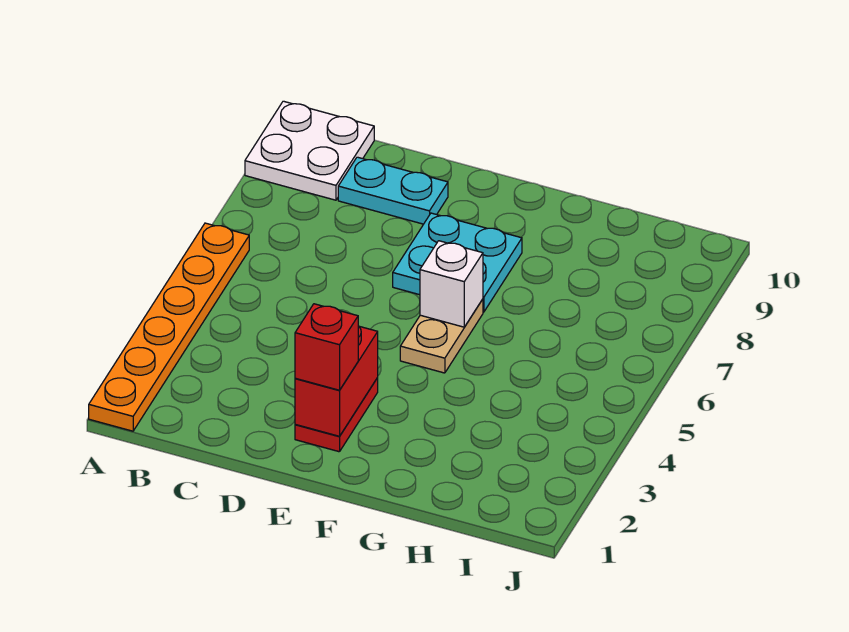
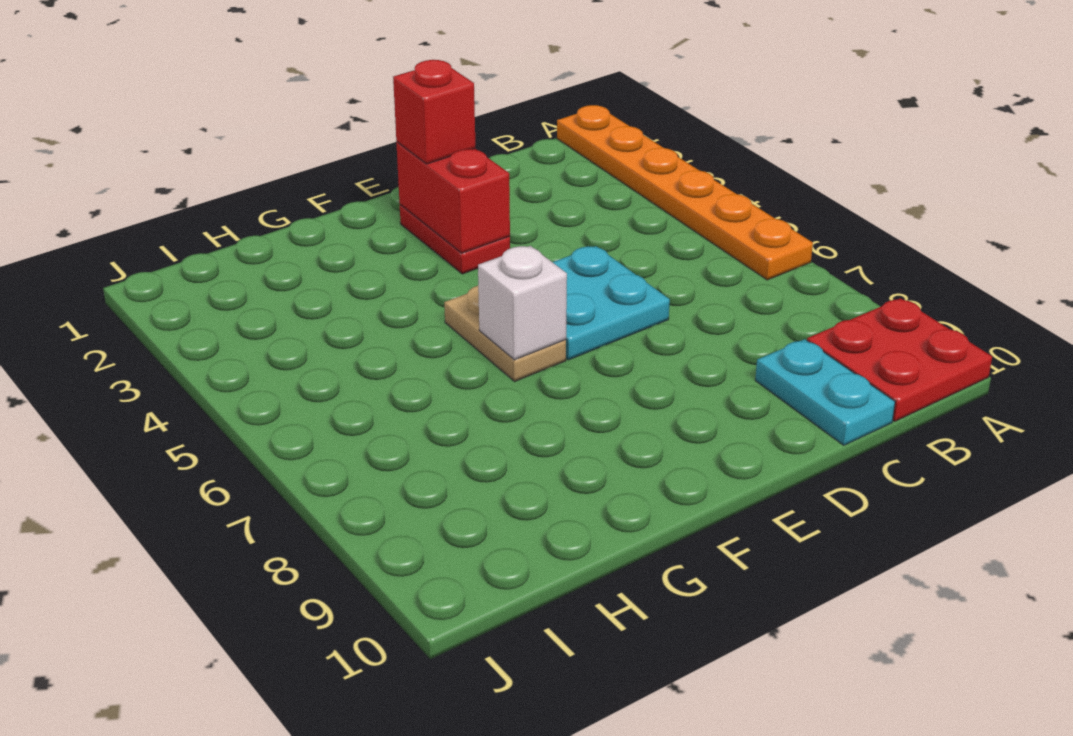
white 2x2 plate [245,101,374,200] -> red 2x2 plate [807,298,992,421]
cyan 1x2 plate [338,157,448,224] -> cyan 1x2 plate turned to [755,339,895,445]
cyan 2x2 plate [393,213,522,312] -> cyan 2x2 plate moved to [553,246,670,360]

